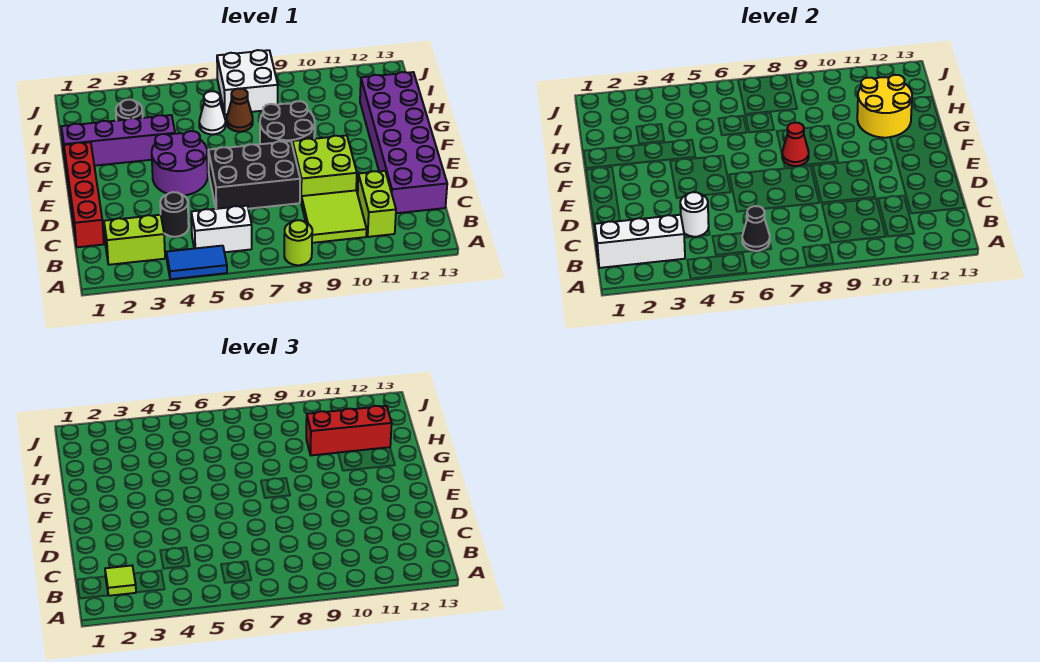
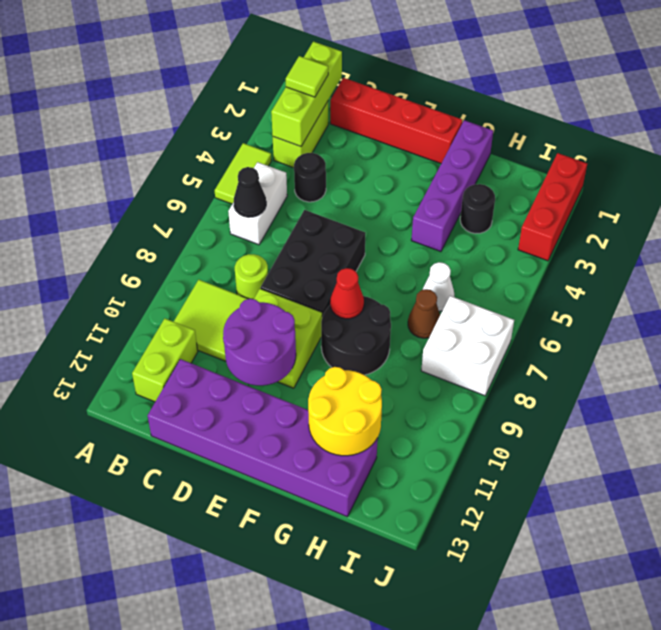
blue 1x2 tile [166,246,227,279] -> lime 1x2 tile [215,143,271,204]
lime 1x1 round brick [284,220,312,265] -> lime 1x1 round brick moved to [235,254,268,299]
white 1x3 brick [595,215,685,268] -> lime 1x3 brick [271,42,342,147]
lime 1x2 brick [358,171,396,237] -> lime 1x2 brick turned to [132,319,198,402]
white 1x1 round brick [680,192,709,237] -> none
purple 2x2 round brick [152,131,208,195] -> purple 2x2 round brick moved to [223,299,296,386]
red 1x3 brick [306,406,392,455] -> red 1x3 brick moved to [518,153,587,261]

